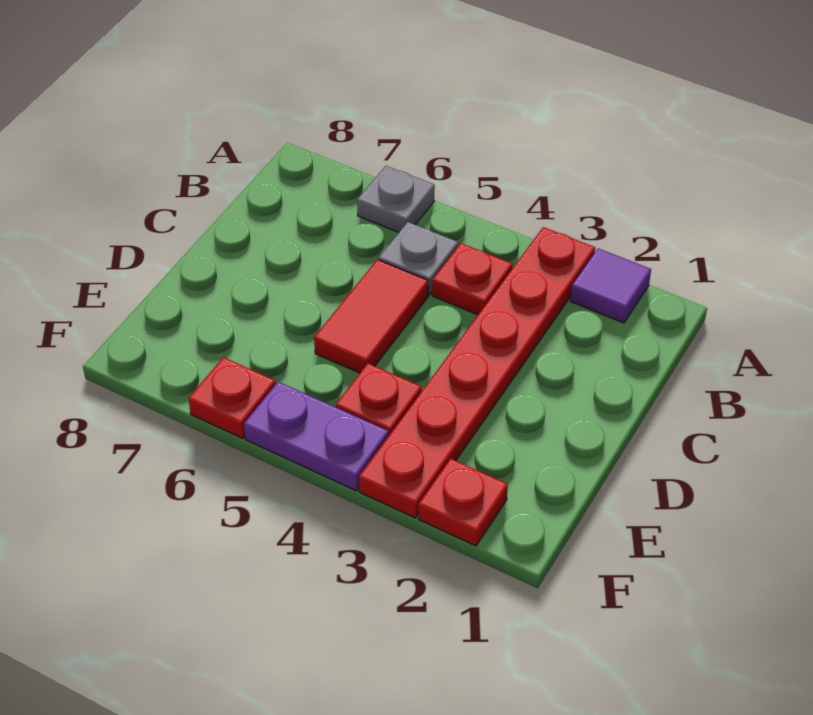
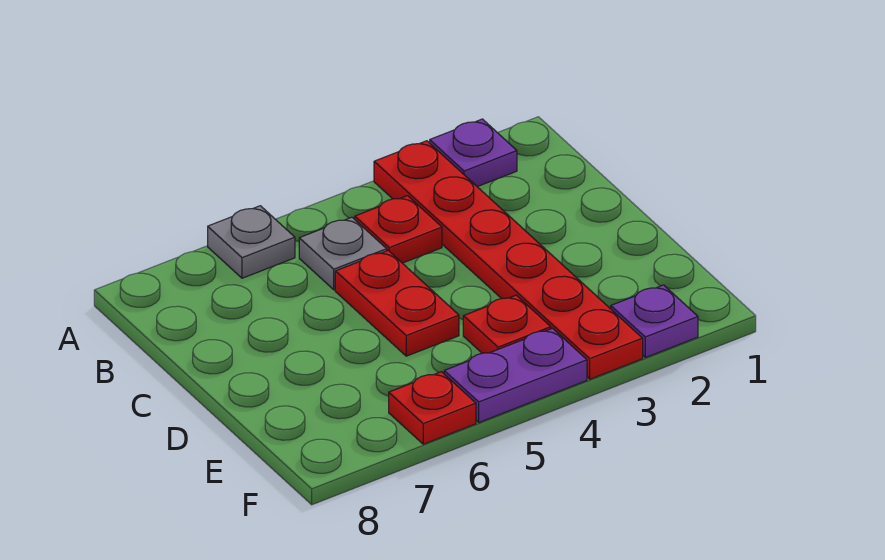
purple 1x1 tile [571,248,651,323] -> purple 1x1 plate [430,119,517,187]
red 1x2 tile [314,259,428,373] -> red 1x2 plate [335,250,459,356]
red 1x1 plate [419,459,508,546] -> purple 1x1 plate [611,285,698,358]

